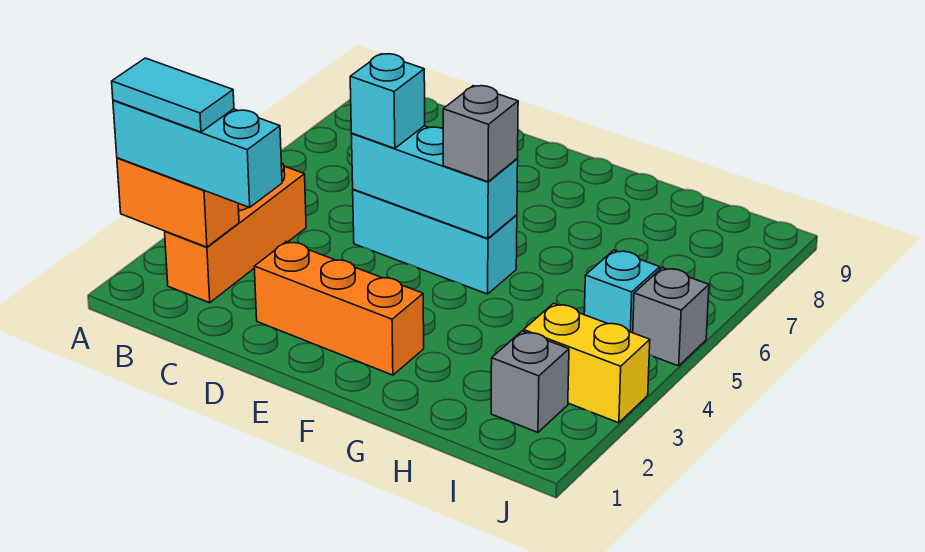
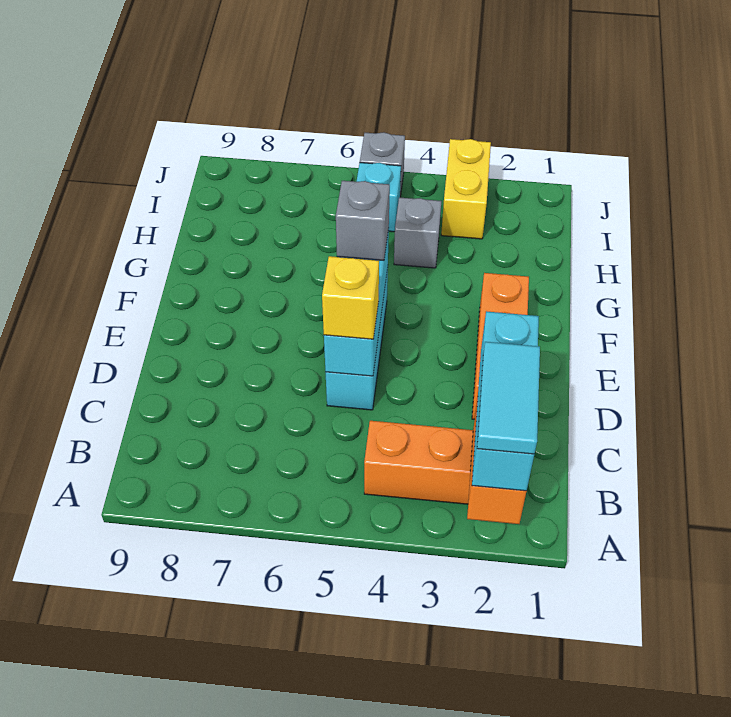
cyan 1x1 brick [350,54,425,148] -> yellow 1x1 brick [322,256,379,339]
grey 1x1 brick [491,331,569,432] -> grey 1x1 brick moved to [394,197,442,268]

